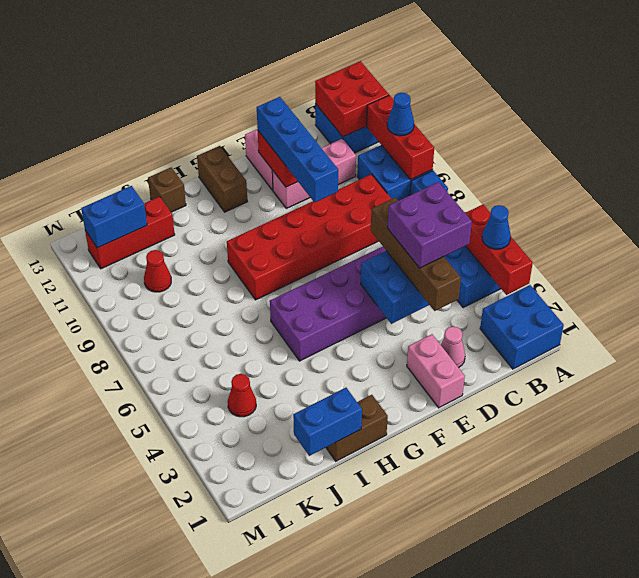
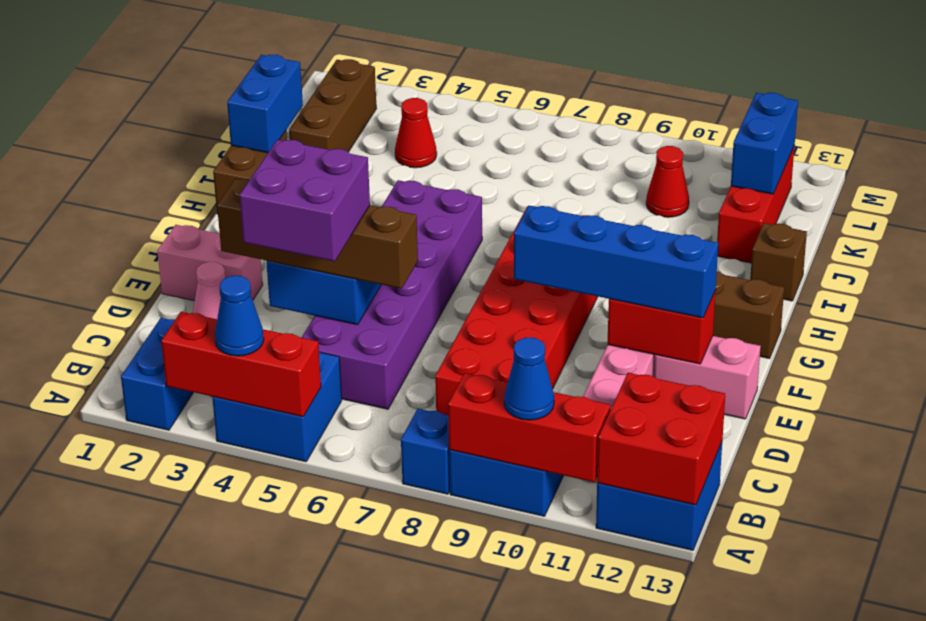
blue 2x2 brick [480,285,564,369] -> blue 1x2 brick [121,318,193,430]
none -> brown 1x3 brick [289,59,376,152]

